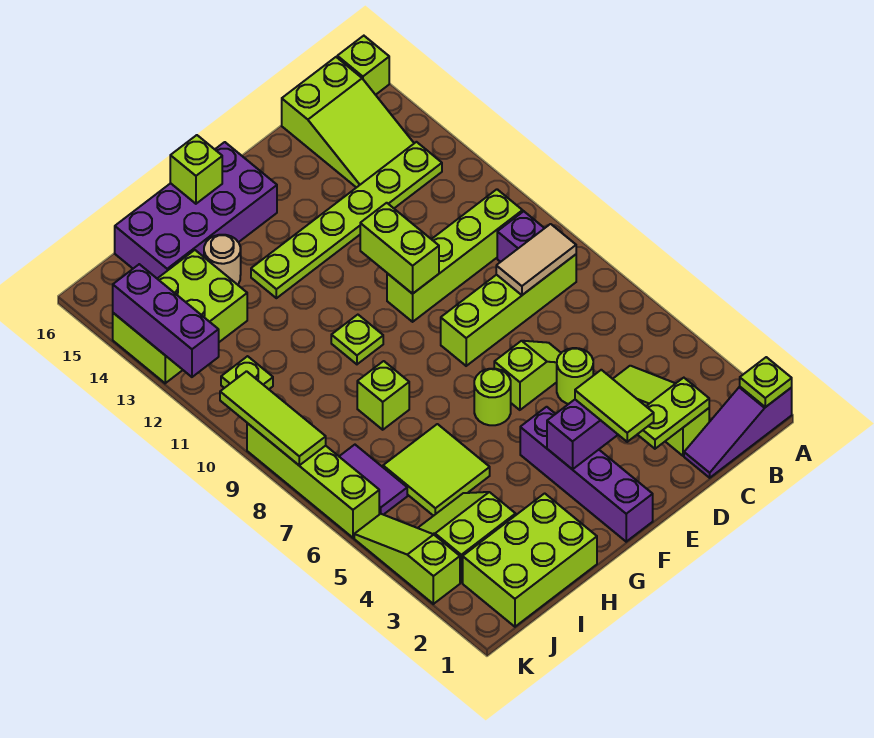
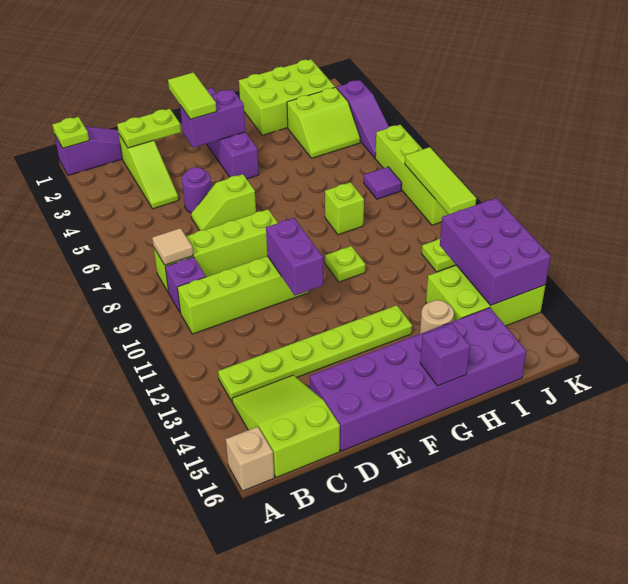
lime 1x1 brick [337,36,389,95] -> tan 1x1 brick [226,427,274,491]
tan 1x2 tile [496,224,576,295] -> tan 1x1 tile [152,228,193,265]
lime 1x1 round brick [557,348,593,404] -> purple 1x1 round brick [182,167,211,213]
lime 1x2 brick [360,203,439,294] -> purple 1x2 brick [266,218,323,295]
lime 1x1 round brick [474,369,511,425] -> none
purple 2x4 brick [115,142,277,278] -> purple 2x6 brick [310,308,526,451]
lime 1x1 brick [170,135,222,204] -> purple 1x1 brick [420,324,470,386]
lime 2x2 tile [383,424,490,516] -> none
purple 1x2 tile [339,445,407,515] -> purple 1x1 tile [364,167,402,199]
lime 1x3 slope [354,514,460,604] -> purple 1x3 slope [337,80,389,158]
purple 1x3 brick [113,264,219,377] -> purple 2x3 brick [440,198,551,305]

